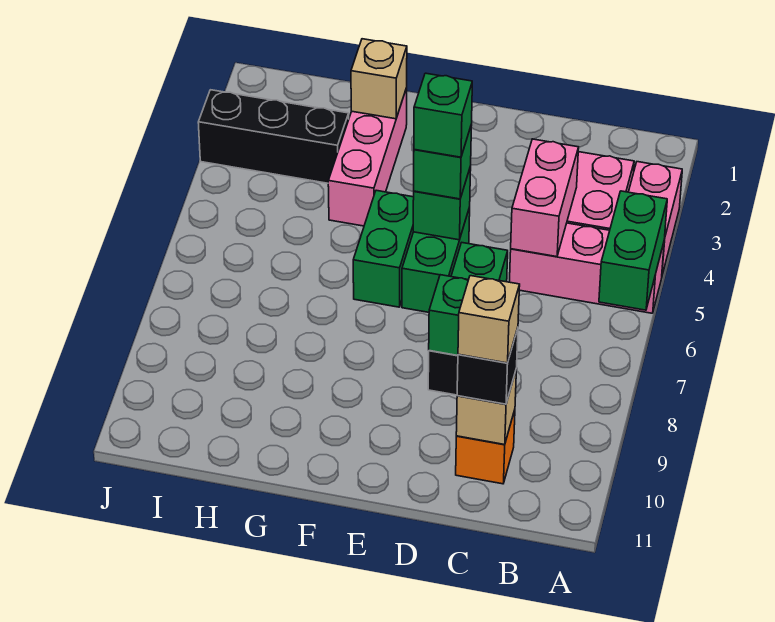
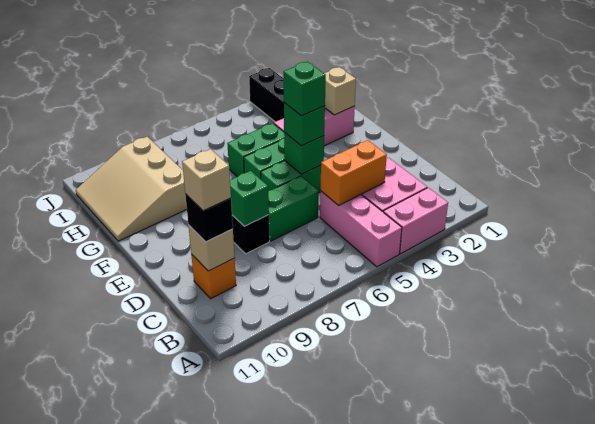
green 1x2 brick [599,191,667,310] -> green 1x2 brick moved to [227,123,284,177]
pink 1x2 brick [511,139,579,257] -> orange 1x2 brick [320,140,387,206]
none -> tan 3x3 slope [76,137,187,241]

